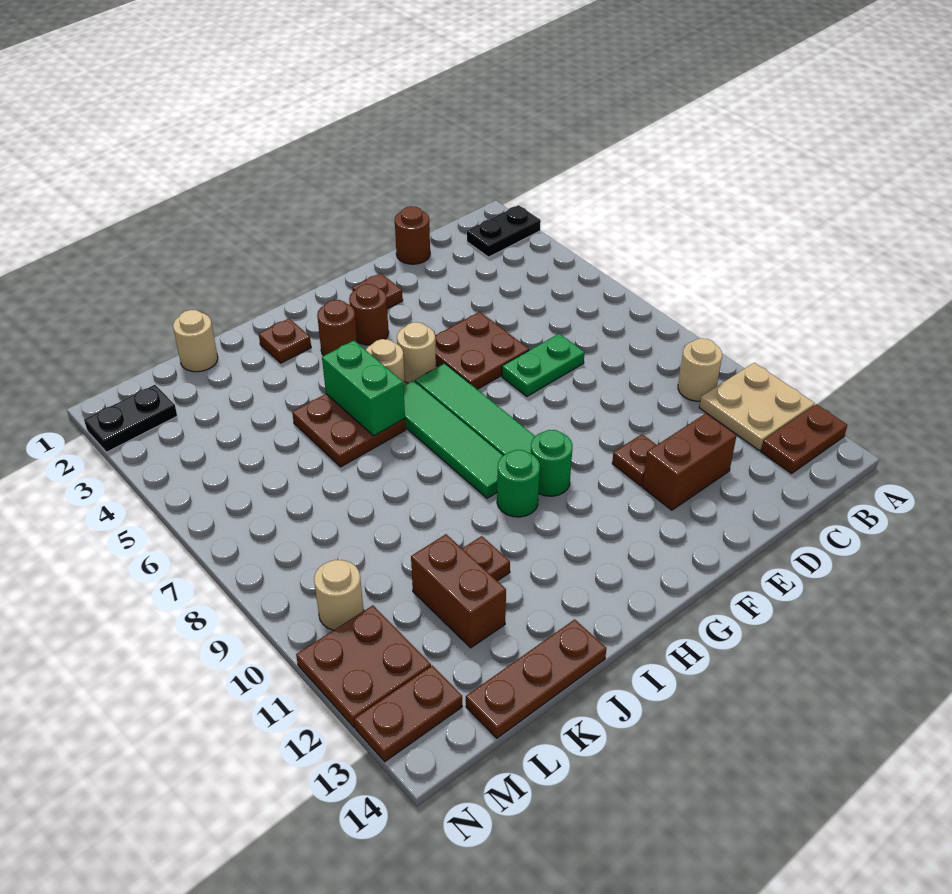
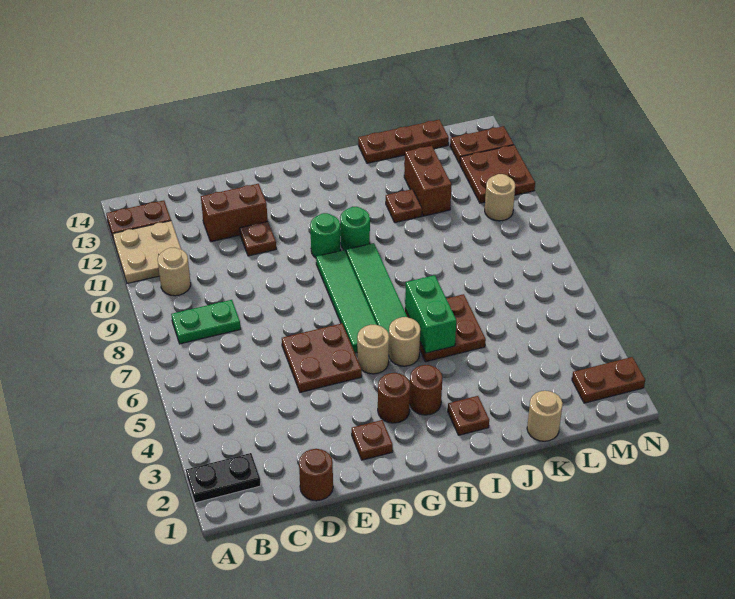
green 1x2 plate [502,334,585,396] -> green 1x2 plate moved to [171,300,241,344]
black 1x2 plate [84,385,177,452] -> brown 1x2 plate [572,357,645,403]

